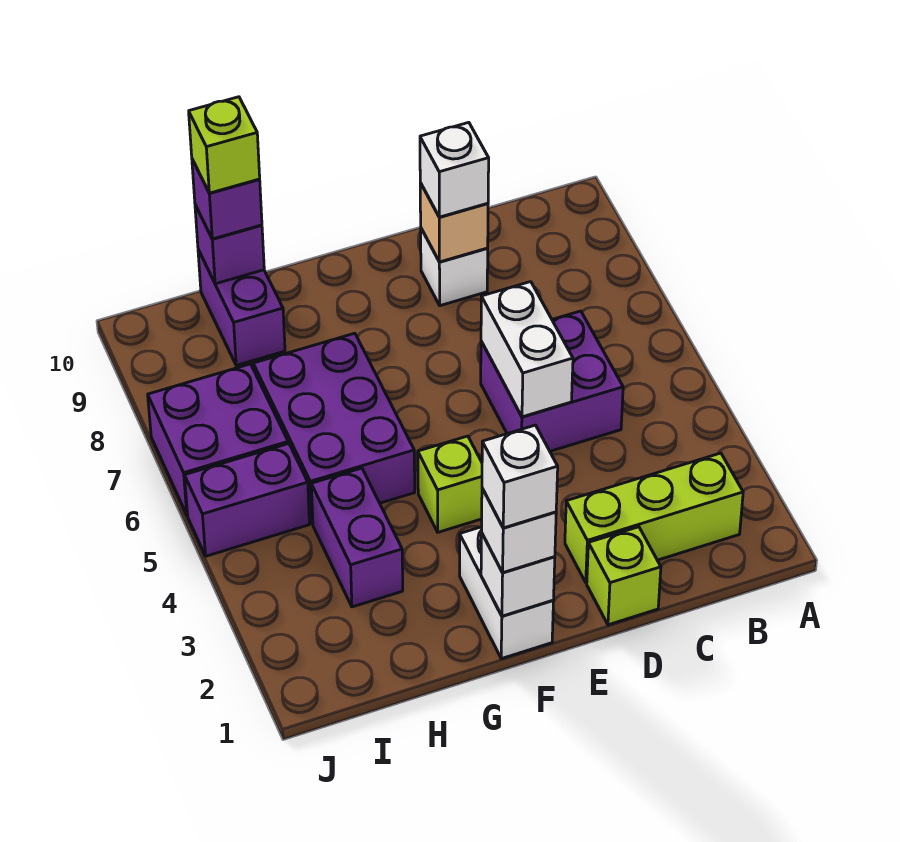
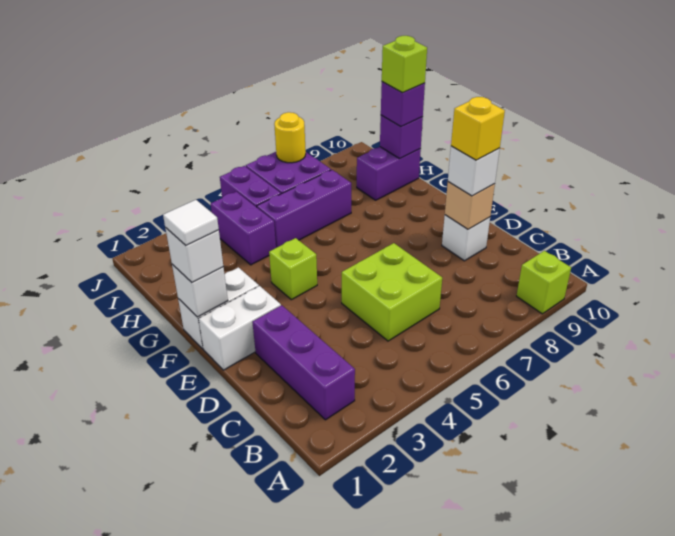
lime 1x3 brick [565,453,743,583] -> purple 1x3 brick [252,305,355,420]
purple 2x2 brick [481,311,623,451] -> lime 2x2 brick [342,243,442,341]
lime 1x1 brick [587,527,661,625] -> lime 1x1 brick moved to [517,251,571,314]
white 1x2 brick [481,282,573,417] -> white 1x2 brick moved to [199,286,281,370]
none -> yellow 1x1 brick [451,97,505,160]
white 1x1 brick [482,425,558,528] -> white 1x1 tile [163,200,219,245]
purple 2x3 brick [253,333,415,524] -> purple 1x3 brick [257,170,351,248]
purple 1x2 brick [311,468,403,607] -> purple 1x2 brick turned to [211,192,276,265]
none -> yellow 1x1 round brick [274,112,306,163]

